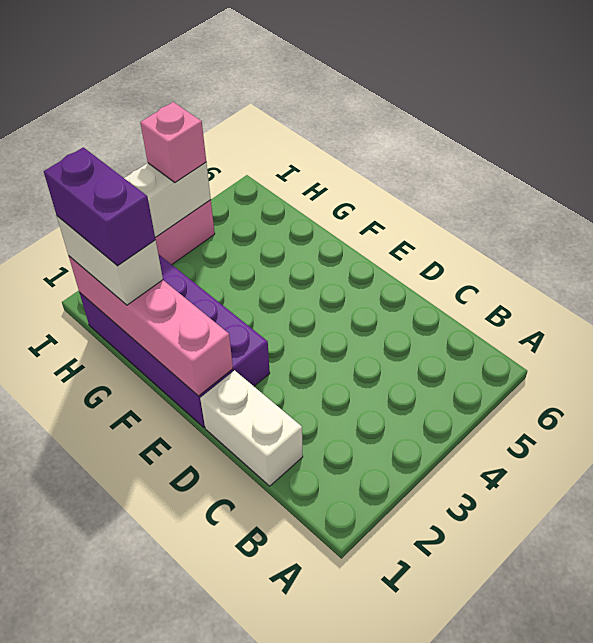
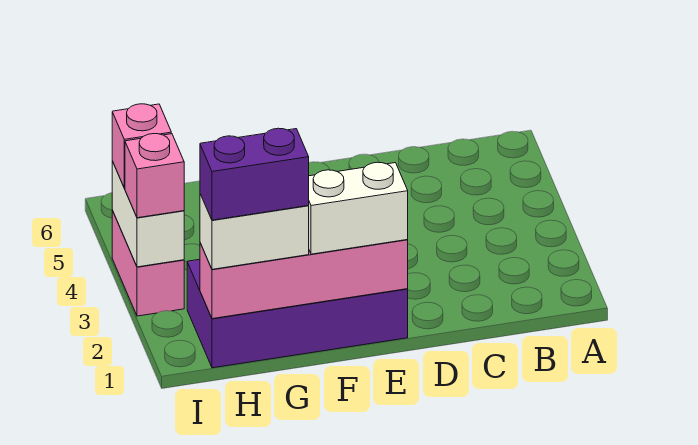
white 1x2 brick [200,370,303,486] -> white 1x2 brick moved to [309,162,408,254]
none -> pink 1x1 brick [125,134,184,218]

